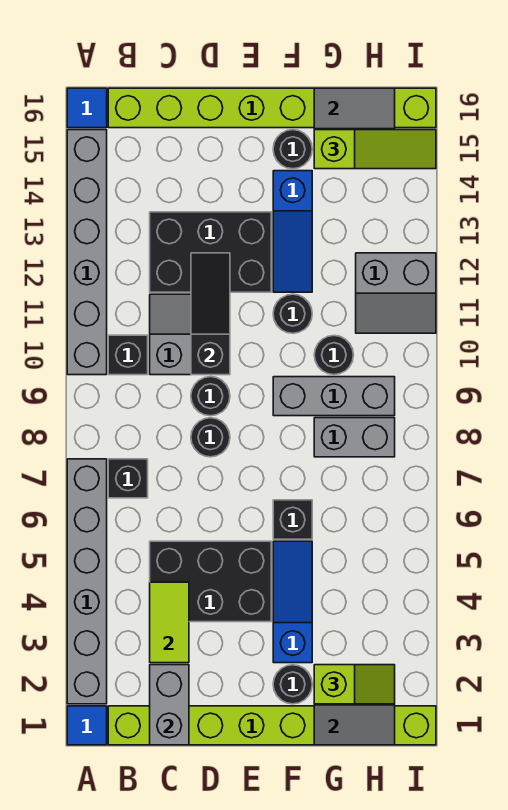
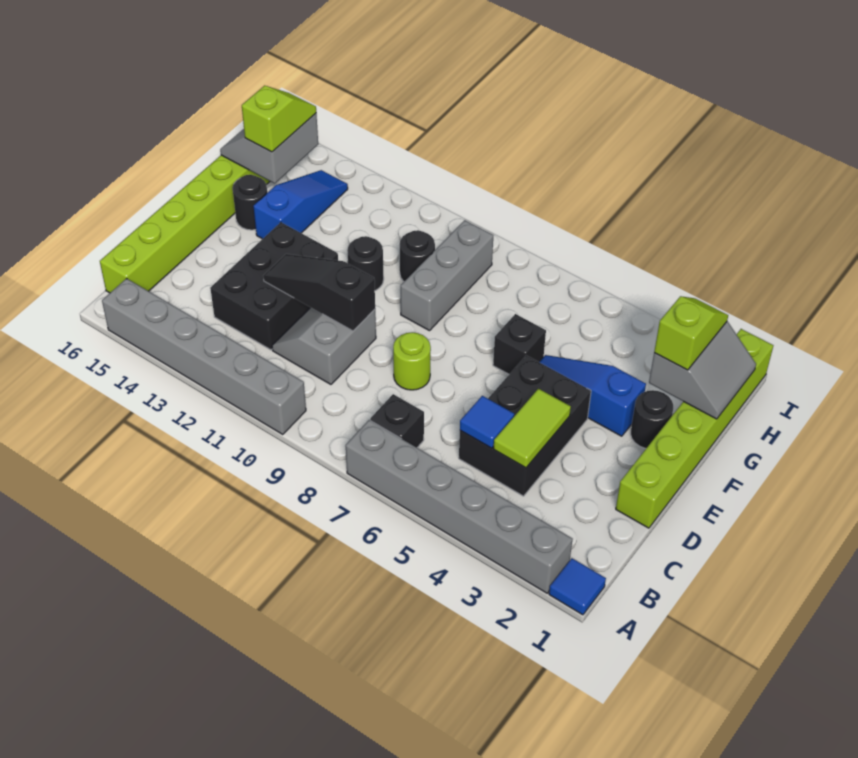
blue 1x1 tile [67,88,107,128] -> blue 1x1 tile moved to [460,396,514,448]
lime 1x8 brick [108,706,436,745] -> lime 1x6 brick [616,329,773,528]
black 1x1 brick [108,335,148,375] -> none
grey 1x2 brick [150,665,189,745] -> none
lime 1x2 tile [150,582,189,663] -> lime 1x2 tile turned to [494,389,571,468]
black 1x1 round brick [191,418,230,457] -> lime 1x1 round brick [393,332,431,390]
black 1x1 round brick [191,377,230,416] -> none
blue 1x3 slope [273,171,312,292] -> blue 1x3 slope turned to [253,170,348,239]
grey 1x2 brick [314,418,395,457] -> none
lime 1x3 slope [314,130,436,169] -> lime 1x2 slope [242,86,316,152]
grey 2x2 slope [356,253,436,333] -> none

